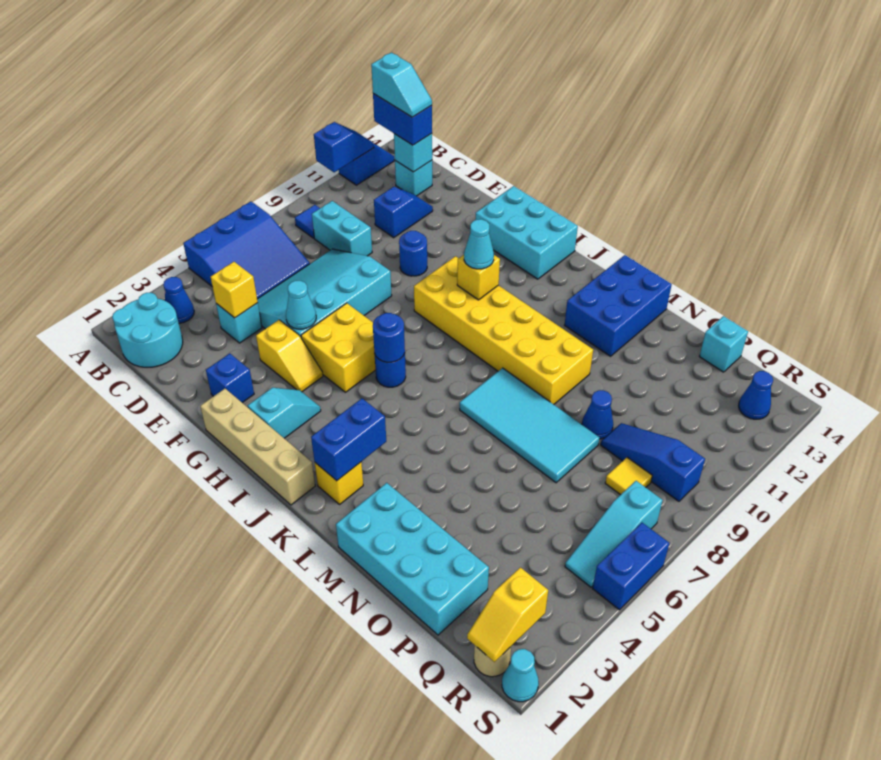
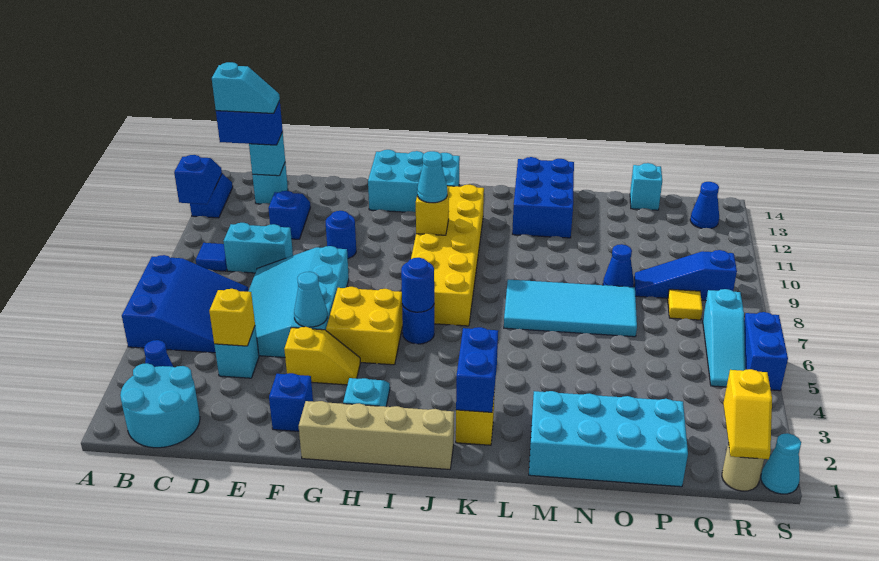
yellow 2x6 brick [414,256,593,404] -> yellow 2x6 brick turned to [411,185,484,326]

